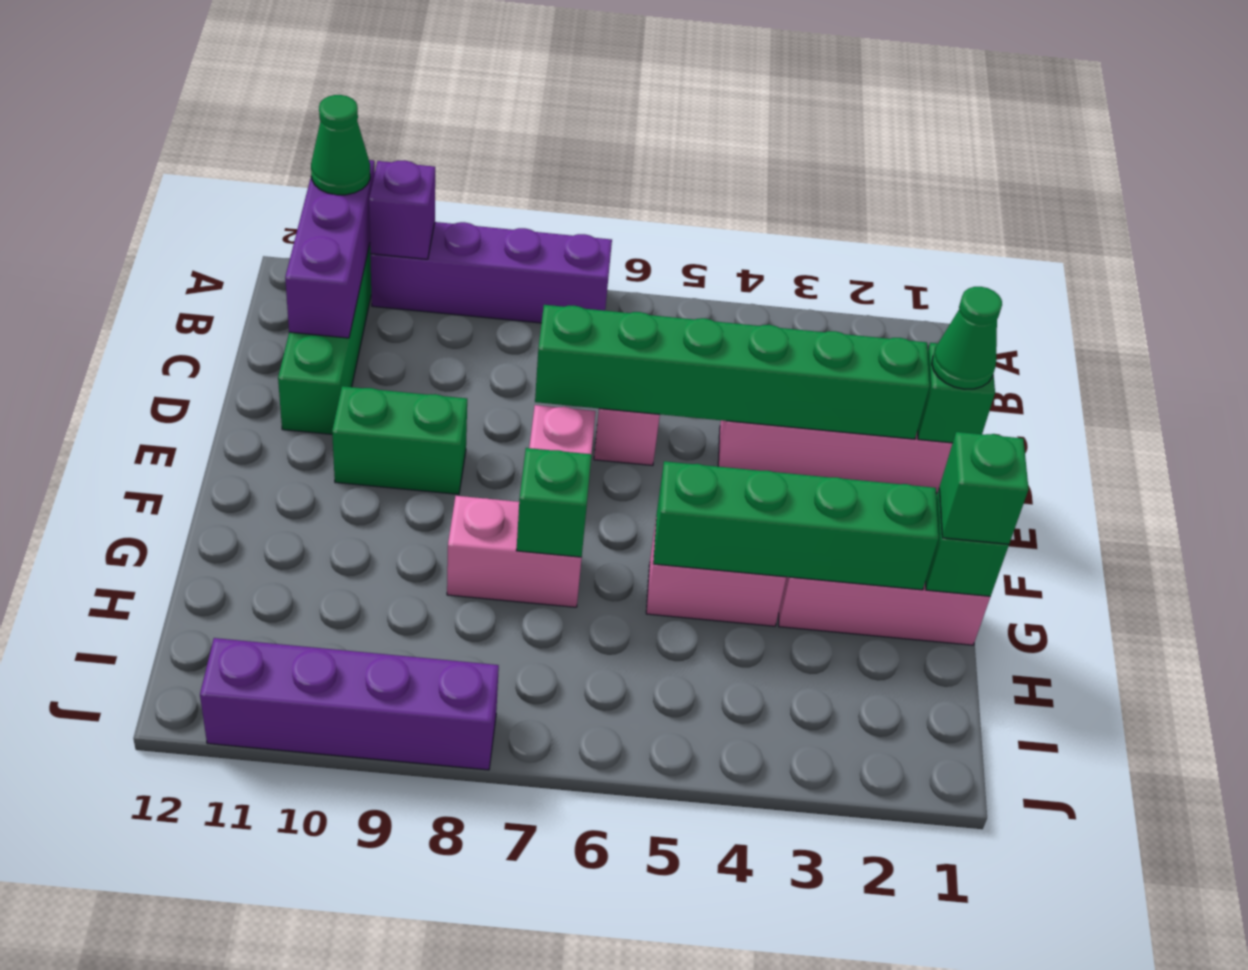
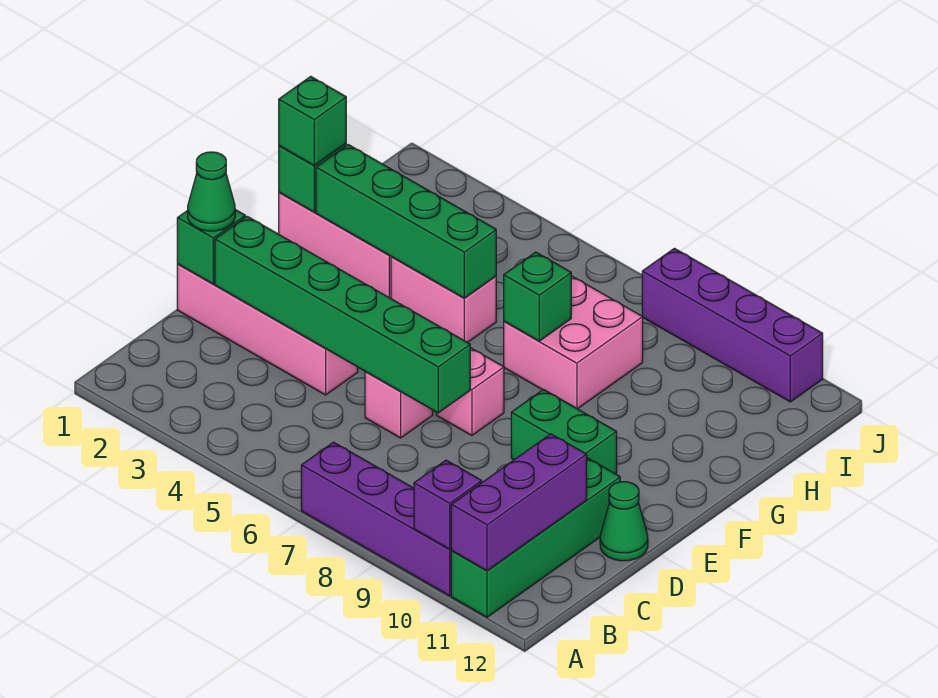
green 1x1 cone [311,95,370,195] -> green 1x1 cone moved to [600,482,648,561]
pink 1x2 brick [447,496,582,607] -> pink 2x2 brick [504,276,643,409]

